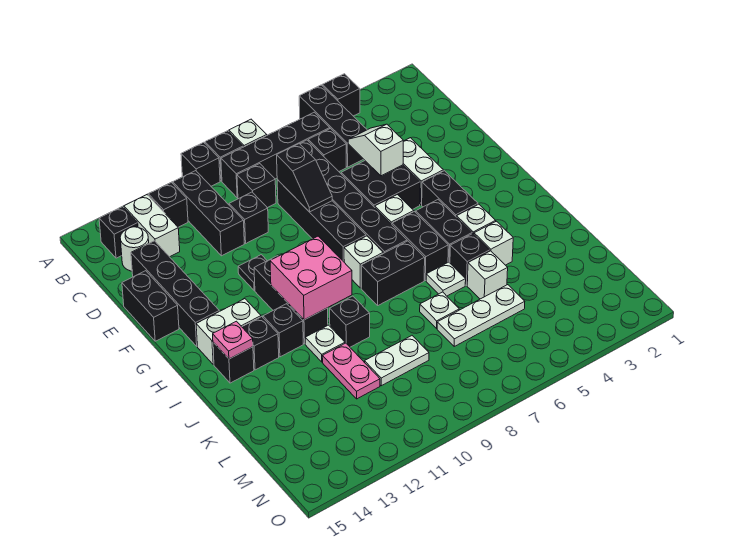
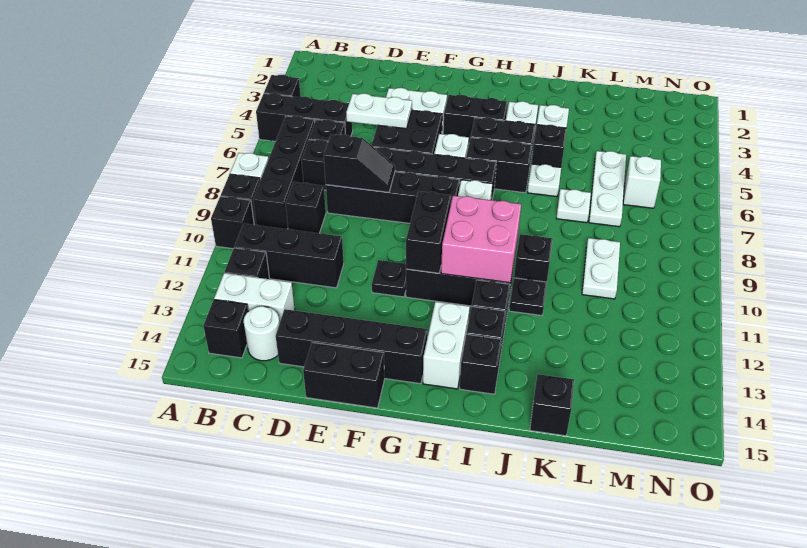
white 1x2 slope [348,124,403,176] -> white 1x2 plate [346,94,412,129]
black 1x1 brick [229,192,268,243] -> black 1x1 brick moved to [530,374,574,436]
black 1x2 brick [361,241,425,305] -> black 1x2 brick moved to [406,191,451,273]
pink 1x1 plate [213,321,253,359] -> none
white 1x1 plate [305,325,345,362] -> black 1x1 plate [509,278,547,316]
white 1x1 brick [467,251,508,299] -> white 1x1 brick moved to [623,156,661,208]
pink 1x2 plate [322,343,380,399] -> none

